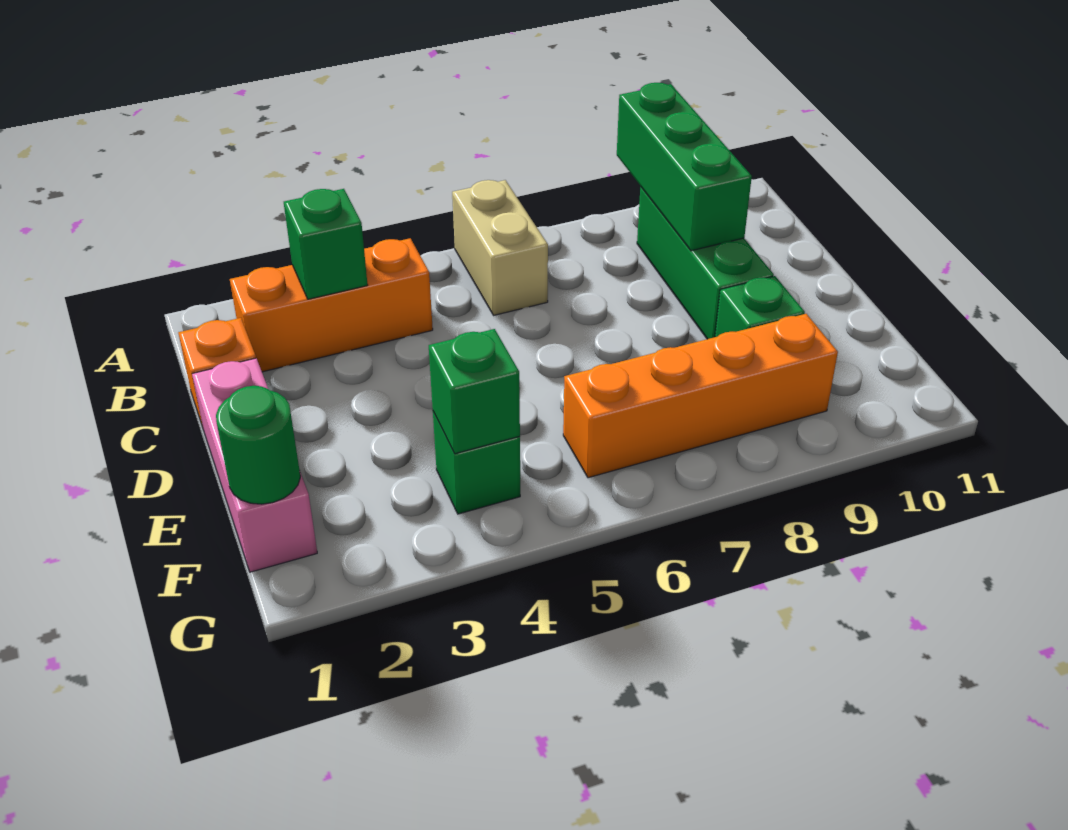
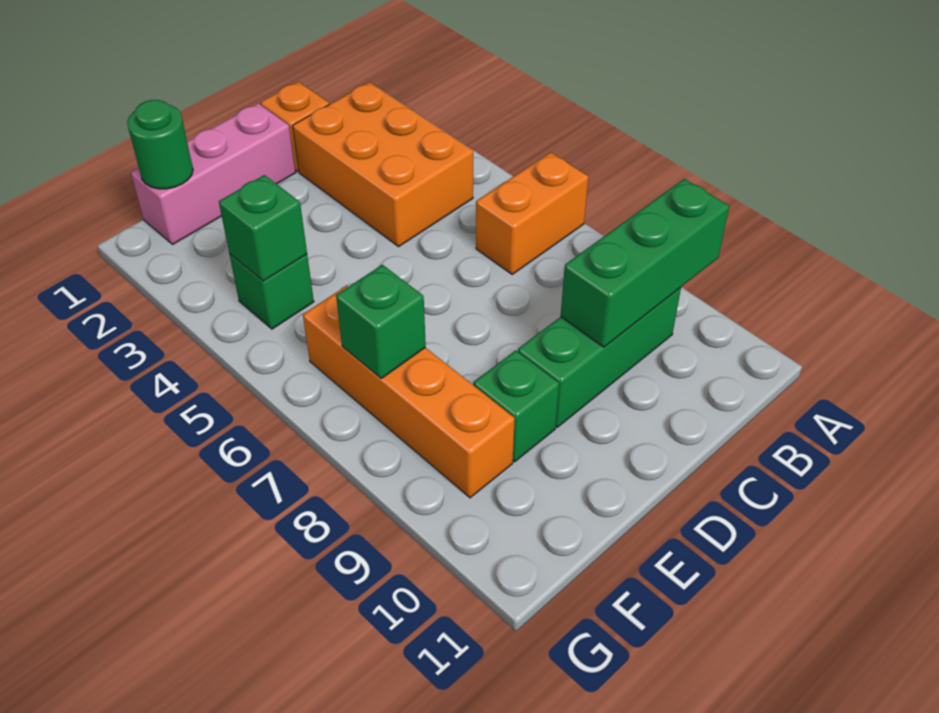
tan 1x2 brick [452,180,548,315] -> orange 1x2 brick [476,152,588,274]
orange 1x3 brick [230,238,433,372] -> orange 2x3 brick [293,82,473,247]
green 1x1 brick [284,189,368,299] -> green 1x1 brick moved to [336,265,426,378]

